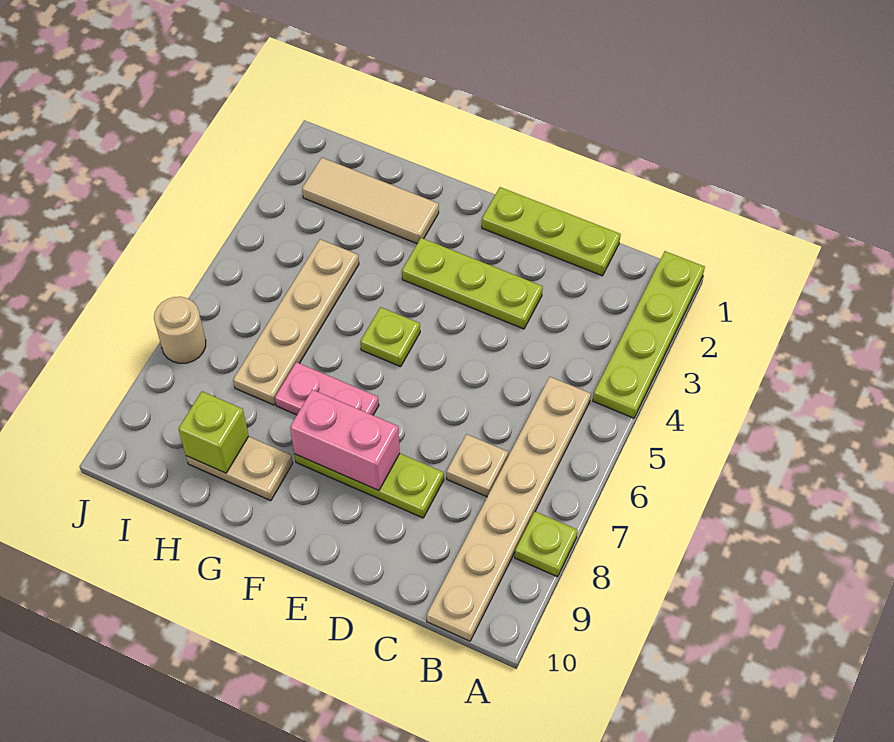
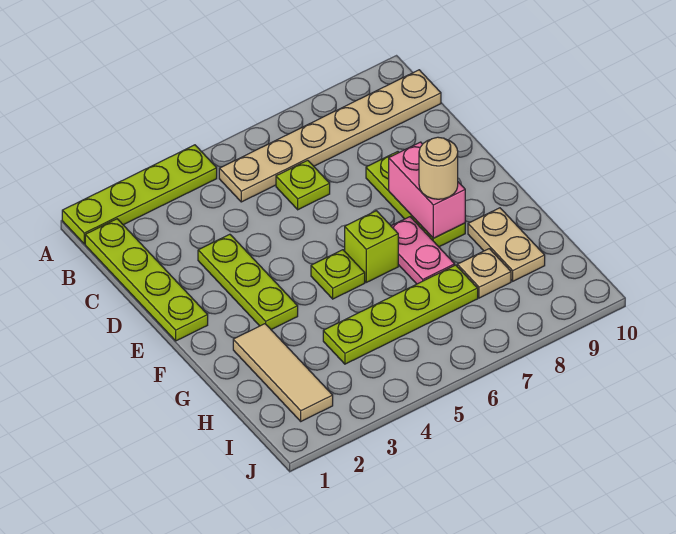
lime 1x1 plate [515,512,578,577] -> lime 1x1 plate moved to [276,160,330,210]
lime 1x3 plate [482,187,621,276] -> lime 1x4 plate [85,219,208,341]
tan 1x1 plate [447,434,508,497] -> tan 1x1 plate moved to [457,249,511,298]
tan 1x4 plate [233,239,359,405] -> lime 1x4 plate [323,265,478,364]
lime 1x1 brick [178,391,249,473] -> lime 1x1 brick moved to [345,211,398,282]
tan 1x1 round brick [154,297,206,363] -> tan 1x1 round brick moved to [419,137,458,199]

